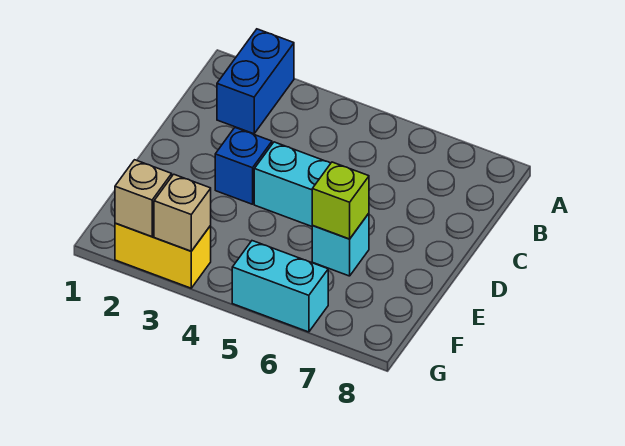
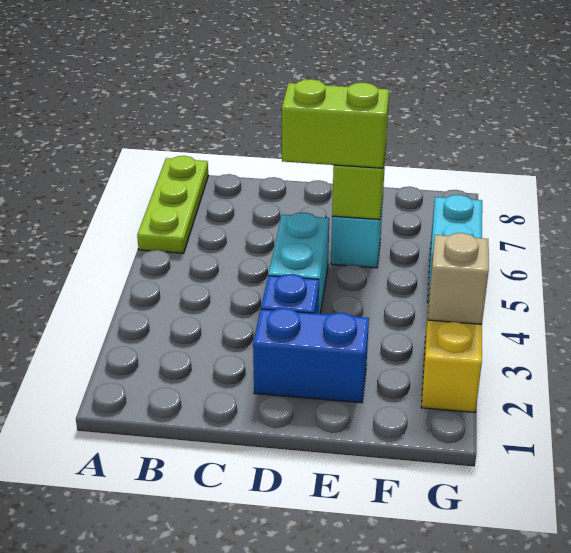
blue 1x2 brick [217,29,294,134] -> blue 1x2 brick moved to [253,308,369,403]
none -> lime 1x3 plate [137,156,208,253]
none -> lime 1x2 brick [282,79,389,168]
tan 1x1 brick [115,160,172,237] -> none

